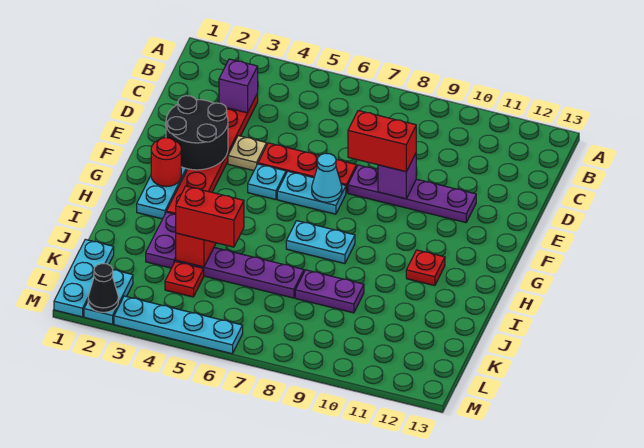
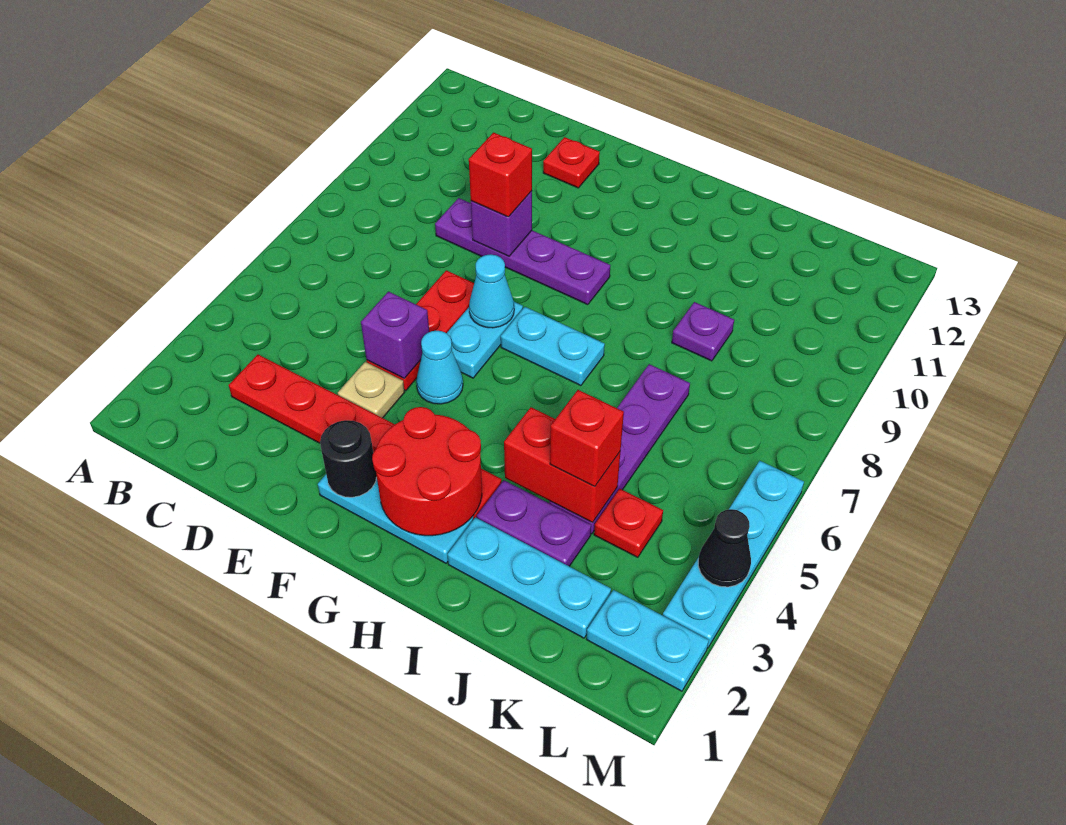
purple 1x1 brick [219,59,258,113] -> purple 1x1 brick moved to [361,292,429,379]
black 2x2 round brick [166,96,228,170] -> black 1x1 round brick [320,420,377,497]
purple 1x4 plate [348,165,476,223] -> purple 1x4 plate turned to [435,198,610,305]
red 1x2 brick [348,111,416,172] -> red 1x1 brick [469,133,532,217]
cyan 1x1 plate [248,164,286,199] -> cyan 1x1 cone [416,331,463,404]
red 1x1 round brick [151,138,181,187] -> red 2x2 round brick [372,407,482,536]
cyan 1x2 plate [286,221,355,264] -> cyan 1x2 plate turned to [501,307,605,386]
red 1x1 plate [406,250,445,286] -> red 1x1 plate moved to [543,137,600,188]
red 1x2 brick [176,186,244,247] -> red 1x1 brick [550,390,624,487]
purple 1x2 plate [295,270,364,313] -> purple 1x1 plate [672,302,734,361]
cyan 1x3 plate [54,239,114,317] -> cyan 1x3 plate moved to [447,517,611,638]
black 1x1 cone [88,264,118,312] -> black 1x1 cone moved to [698,509,751,587]

